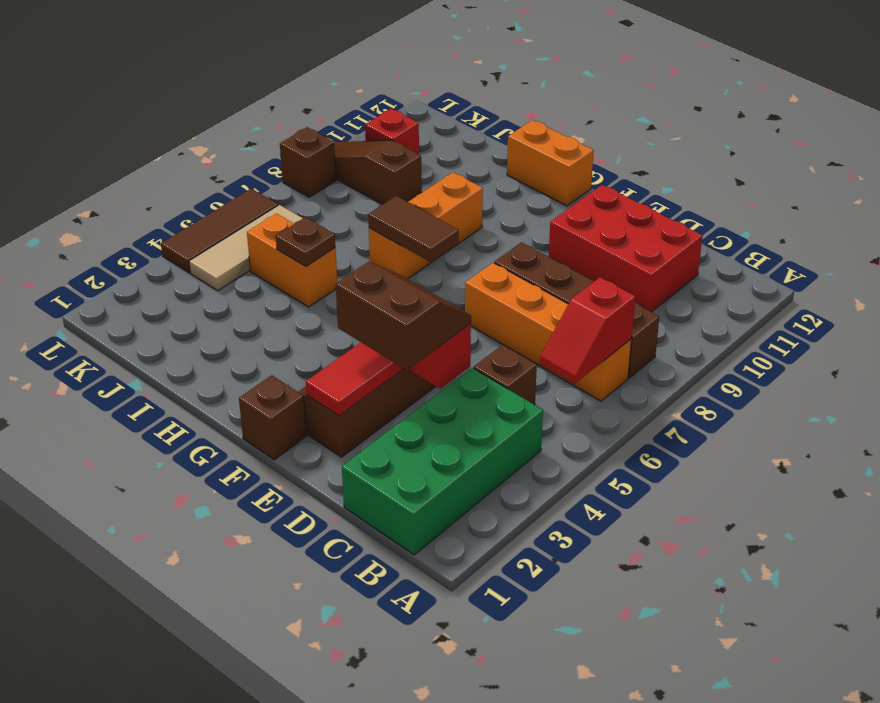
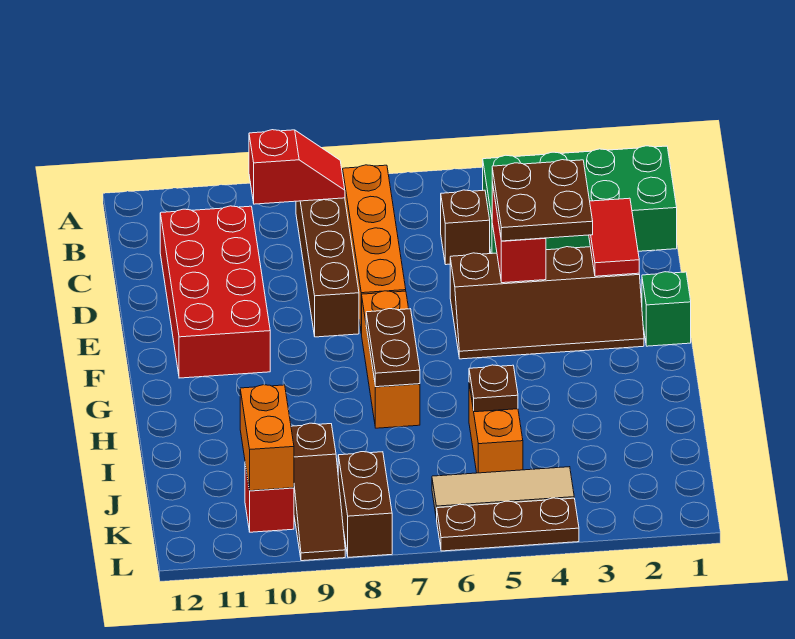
red 1x2 slope [540,277,635,384] -> red 1x2 slope moved to [249,130,345,204]
red 2x3 brick [549,185,703,312] -> red 2x4 brick [160,206,270,378]
brown 2x2 slope [336,262,471,370] -> brown 2x2 plate [492,160,593,241]
red 1x2 tile [306,343,404,416] -> red 1x2 tile turned to [589,198,639,276]
brown 1x1 brick [239,375,306,460] -> green 1x1 brick [642,272,691,346]
brown 1x2 tile [368,196,459,262] -> brown 1x2 plate [366,309,420,387]
orange 1x2 brick [507,120,594,206] -> orange 1x2 brick moved to [240,385,294,491]
orange 1x3 brick [369,172,483,279] -> orange 1x3 brick turned to [362,291,420,428]
brown 1x3 tile [161,189,278,273] -> brown 1x3 plate [437,498,579,551]
brown 1x1 brick [280,127,336,197] -> brown 1x2 brick [338,452,392,557]

